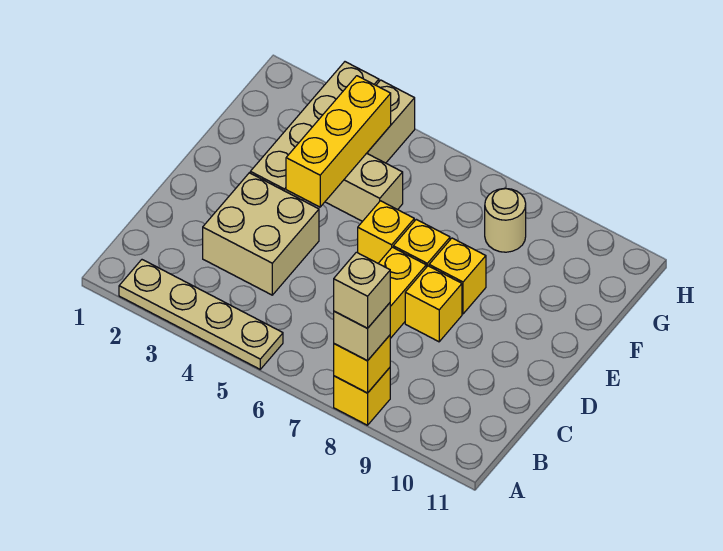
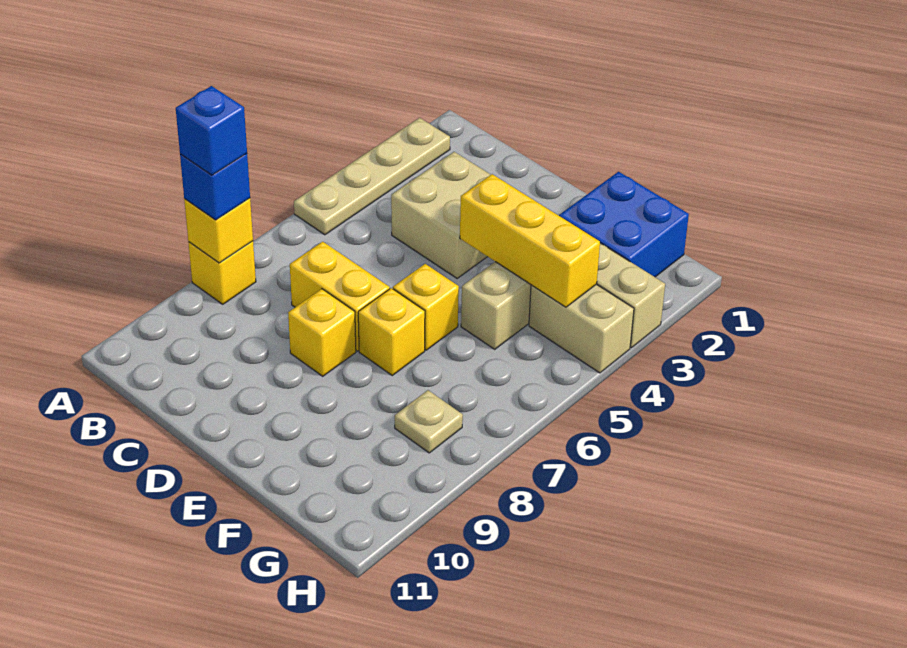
tan 1x1 brick [334,303,390,361] -> blue 1x1 brick [180,153,250,220]
tan 1x1 brick [334,252,390,328] -> blue 1x1 brick [176,86,247,175]
yellow 1x1 brick [429,238,486,314] -> none
none -> blue 2x2 brick [559,172,689,277]
tan 1x1 round brick [485,188,526,252] -> tan 1x1 plate [395,390,463,453]

